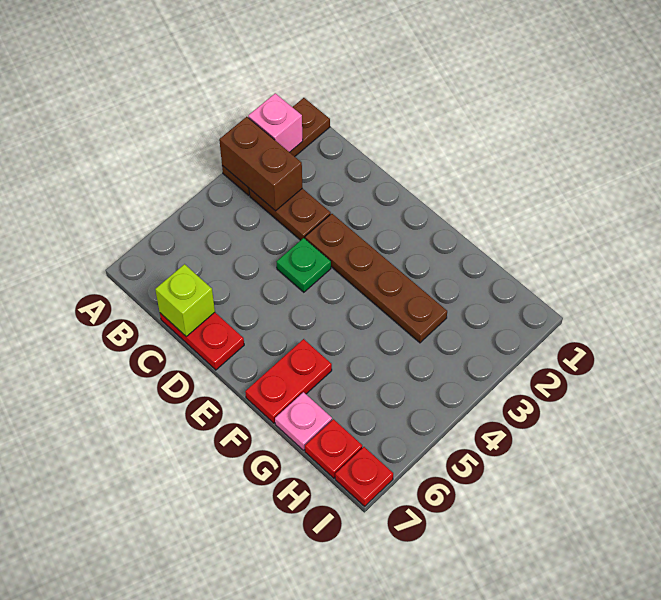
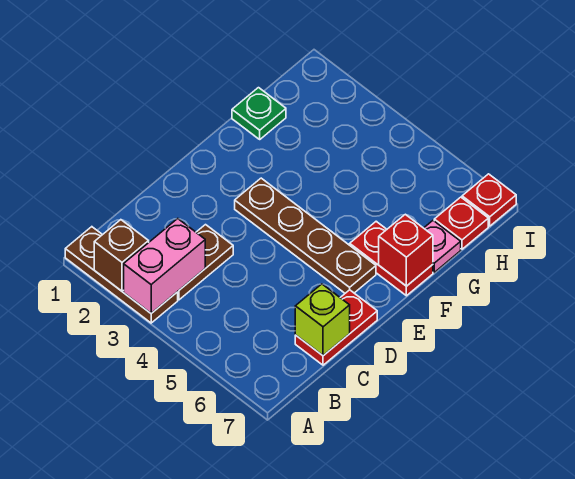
pink 1x1 brick [248,93,303,152] -> brown 1x1 brick [94,220,149,291]
brown 1x2 brick [219,117,302,211] -> pink 1x2 brick [124,219,205,313]
brown 1x4 plate [305,214,447,343] -> brown 1x4 plate turned to [235,178,376,293]
green 1x1 plate [277,238,331,292] -> green 1x1 plate moved to [232,88,286,139]
none -> red 1x1 brick [379,214,433,286]

